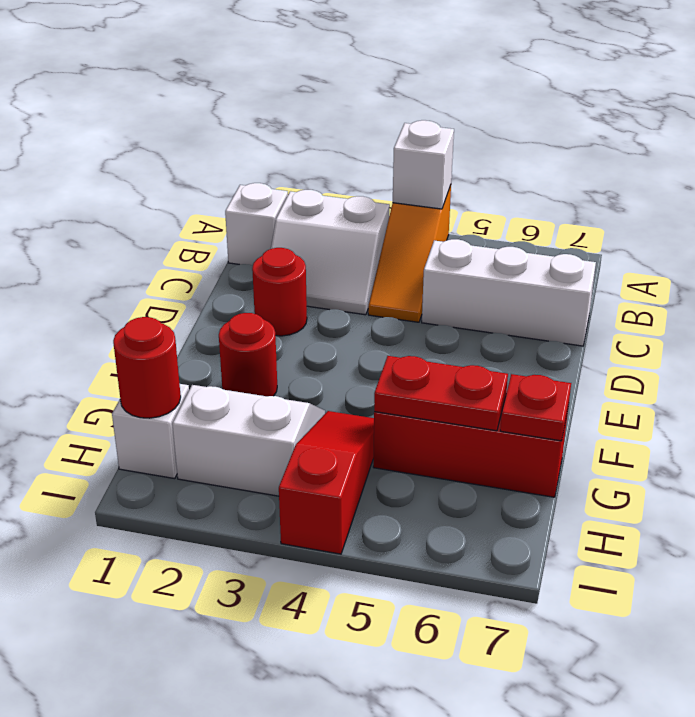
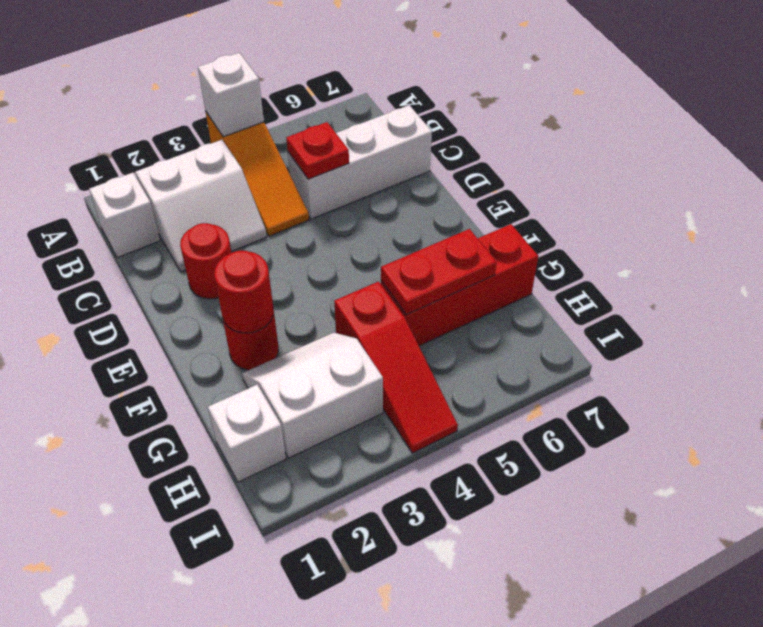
red 1x3 slope [279,411,374,554] -> red 1x3 slope turned to [334,282,458,453]
red 1x1 plate [500,374,571,441] -> red 1x1 plate moved to [286,122,349,179]
red 1x1 round brick [113,317,181,418] -> red 1x1 round brick moved to [214,251,274,333]

